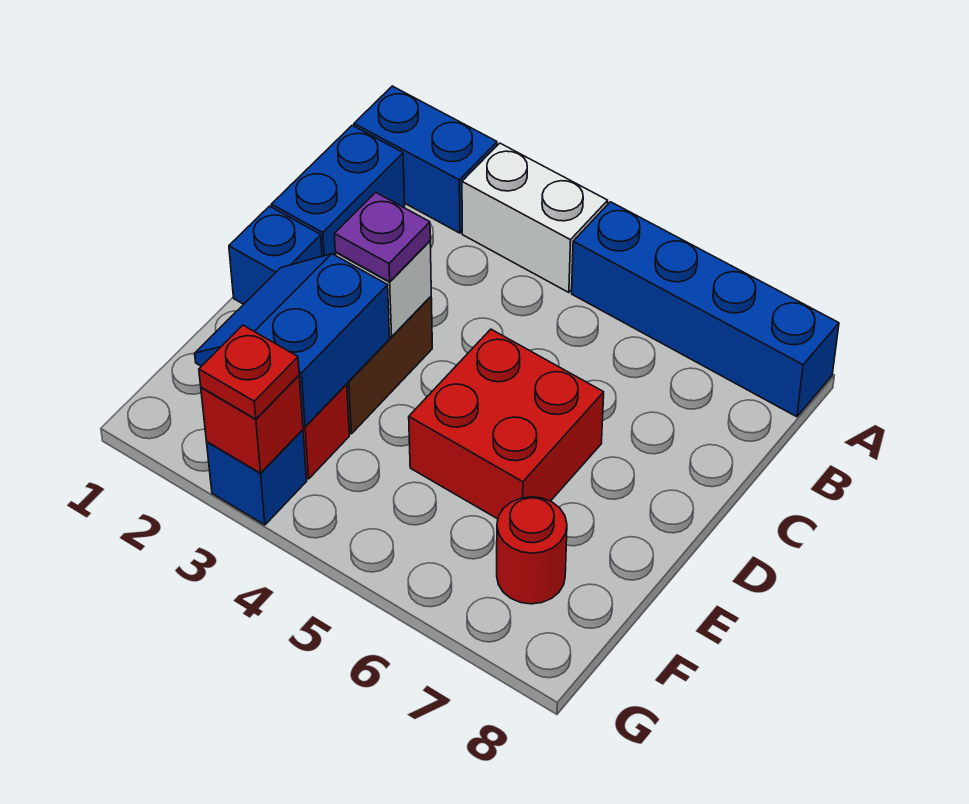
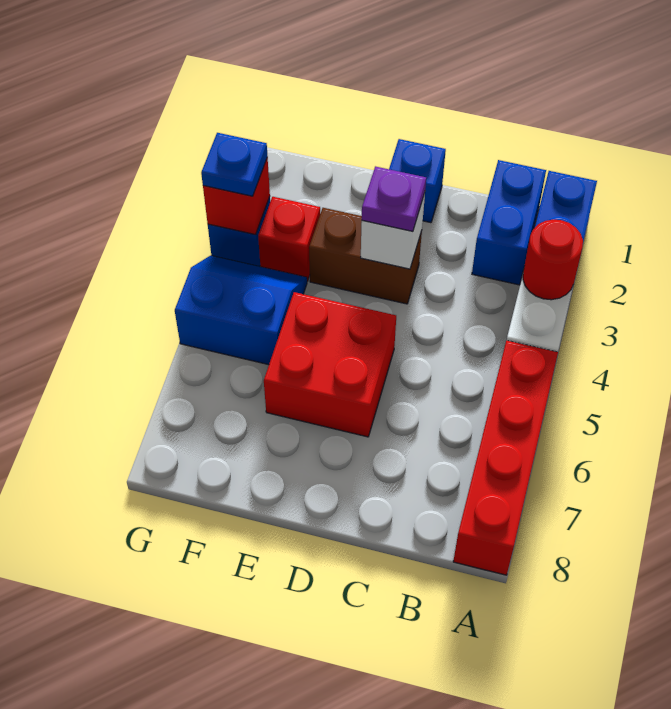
blue 1x4 brick [572,202,839,417] -> red 1x4 brick [453,341,558,575]
blue 1x2 brick [271,125,405,256] -> blue 1x2 brick turned to [472,160,546,285]
blue 2x2 slope [195,254,390,427] -> blue 2x2 slope moved to [175,256,307,365]
red 1x1 round brick [497,497,567,604] -> red 1x1 round brick moved to [523,220,583,300]
red 1x1 plate [199,325,299,419] -> blue 1x1 plate [201,133,268,196]

